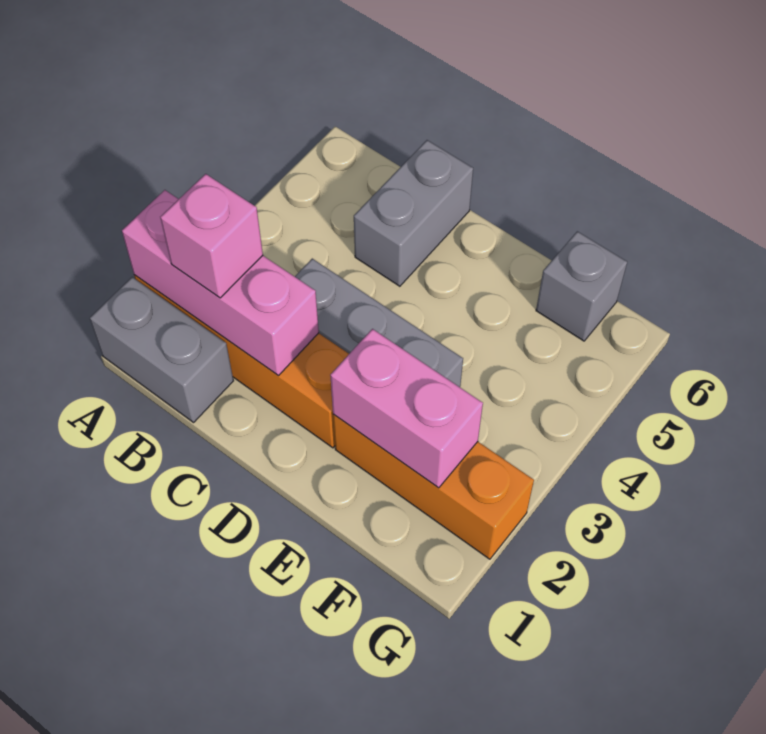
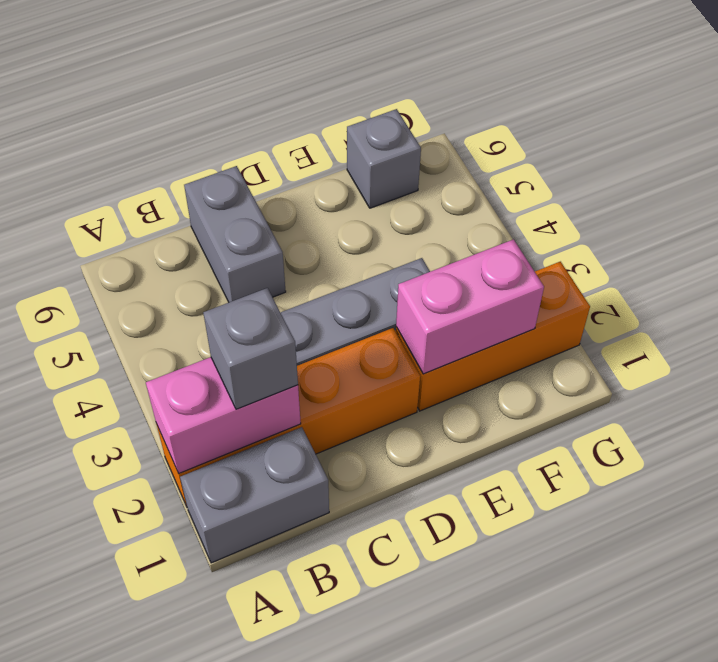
pink 1x3 brick [122,190,319,376] -> pink 1x2 brick [146,357,301,473]
pink 1x1 brick [160,174,263,298] -> grey 1x1 brick [203,288,298,409]

